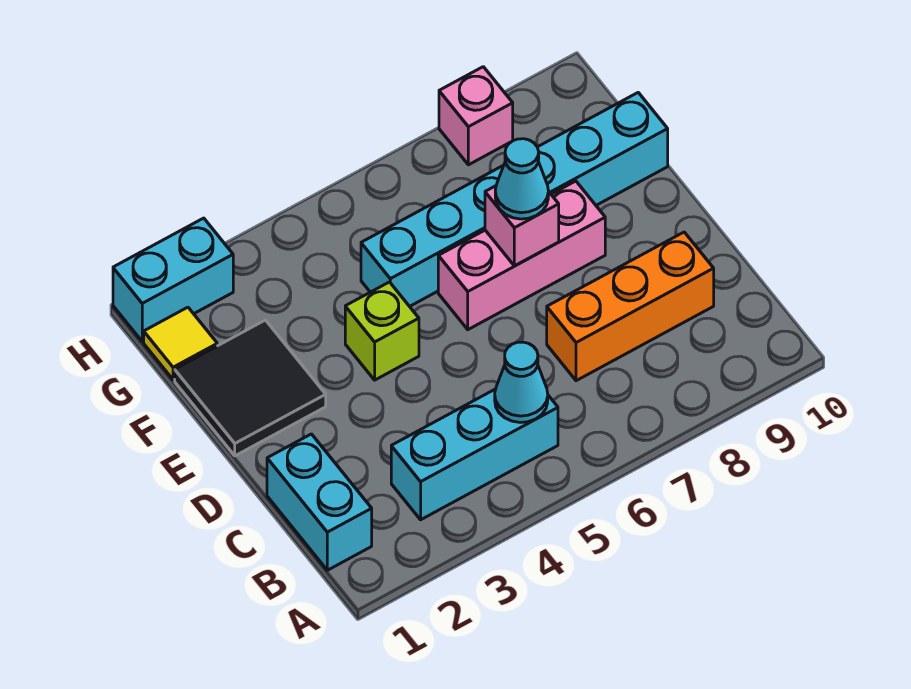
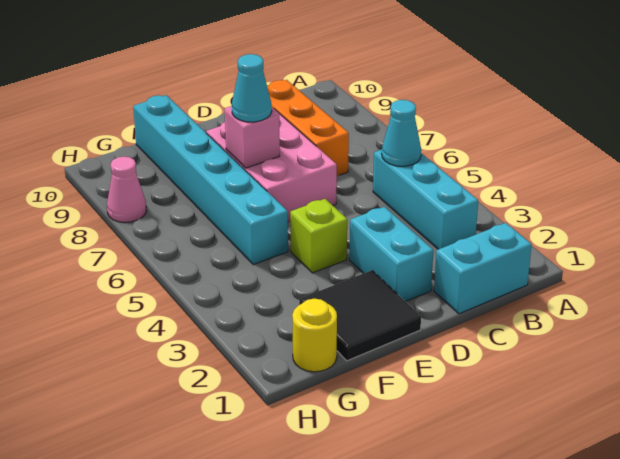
pink 1x3 brick [438,181,605,329] -> pink 2x3 brick [206,108,337,222]
yellow 1x1 tile [144,307,217,380] -> yellow 1x1 round brick [292,298,337,372]
cyan 1x2 brick [113,218,233,341] -> cyan 1x2 brick moved to [350,207,433,301]
pink 1x1 brick [439,67,513,165] -> pink 1x1 cone [107,156,146,222]

